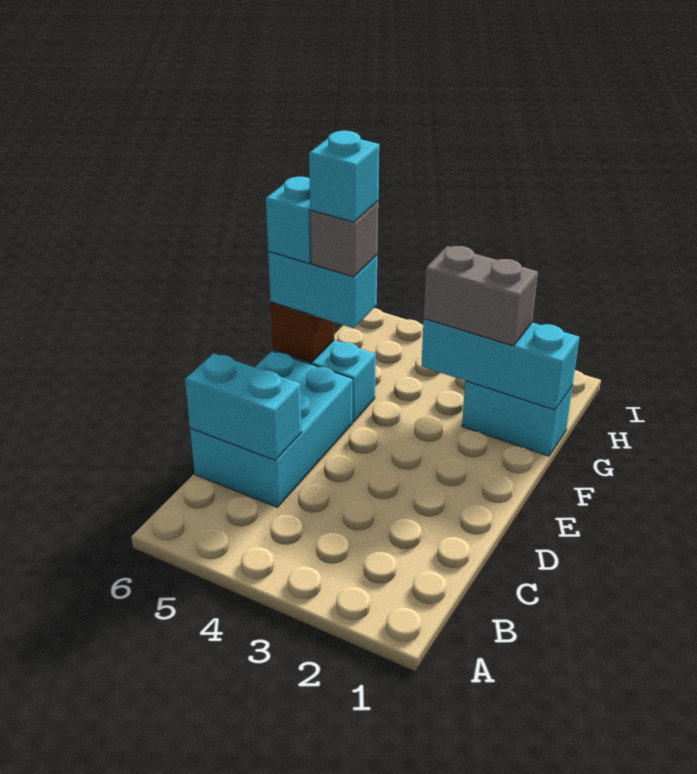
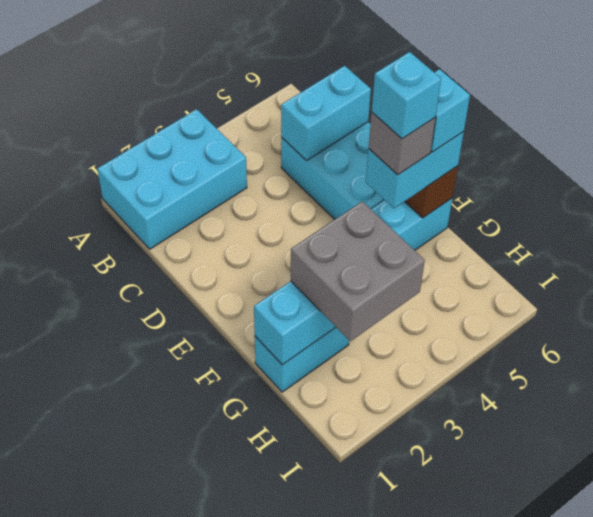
none -> cyan 2x3 brick [97,109,247,249]
grey 1x2 brick [424,246,538,346] -> grey 2x2 brick [291,201,425,341]

